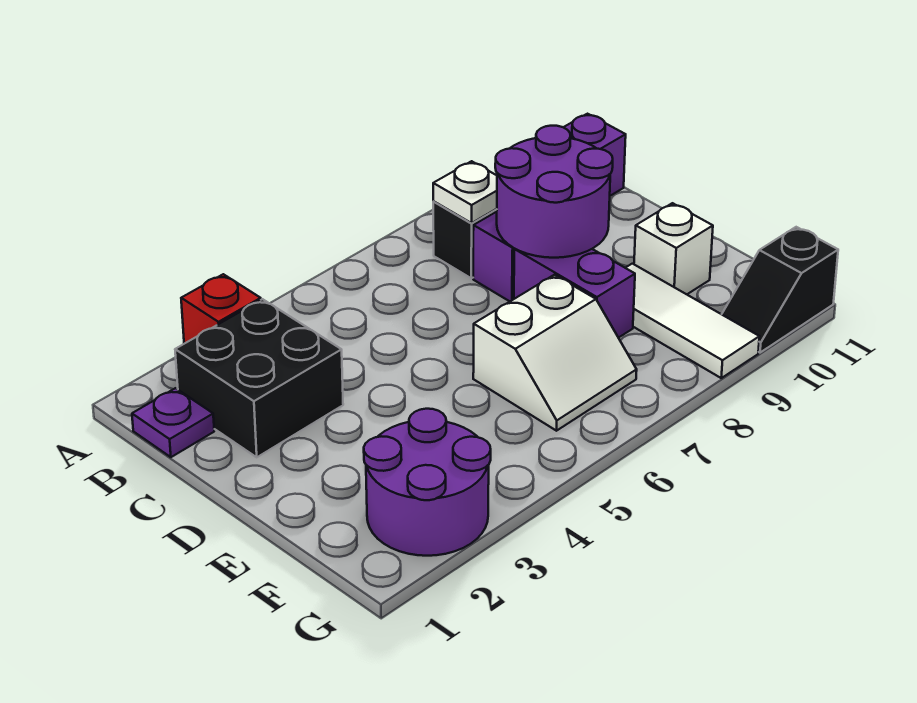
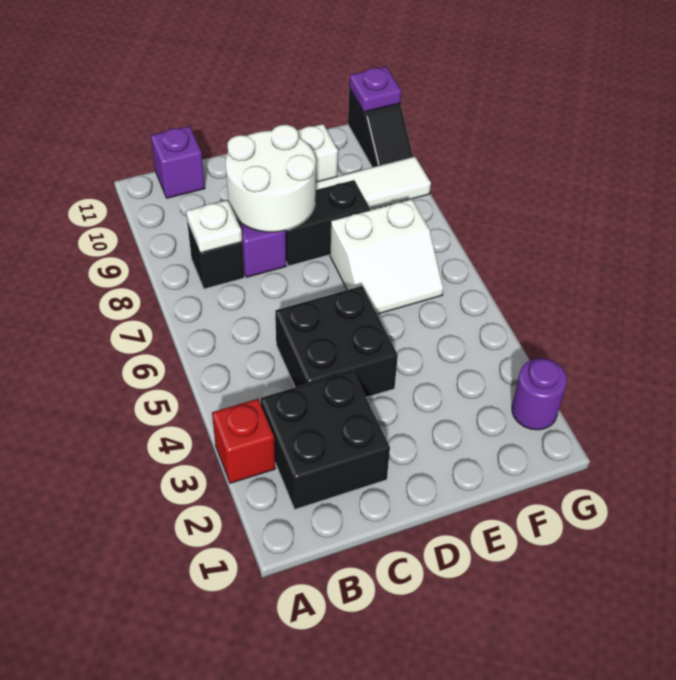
purple 1x1 plate [132,388,214,457] -> purple 1x1 plate moved to [349,66,401,112]
none -> black 2x2 brick [275,286,398,397]
purple 2x2 round brick [495,126,613,258] -> white 2x2 round brick [225,125,316,232]
purple 1x2 brick [514,249,635,338] -> black 1x2 brick [285,180,370,266]
white 2x2 slope [473,275,637,431] -> white 2x2 slope turned to [330,199,443,314]
purple 2x2 round brick [364,409,491,556] -> purple 1x1 round brick [512,358,567,430]

